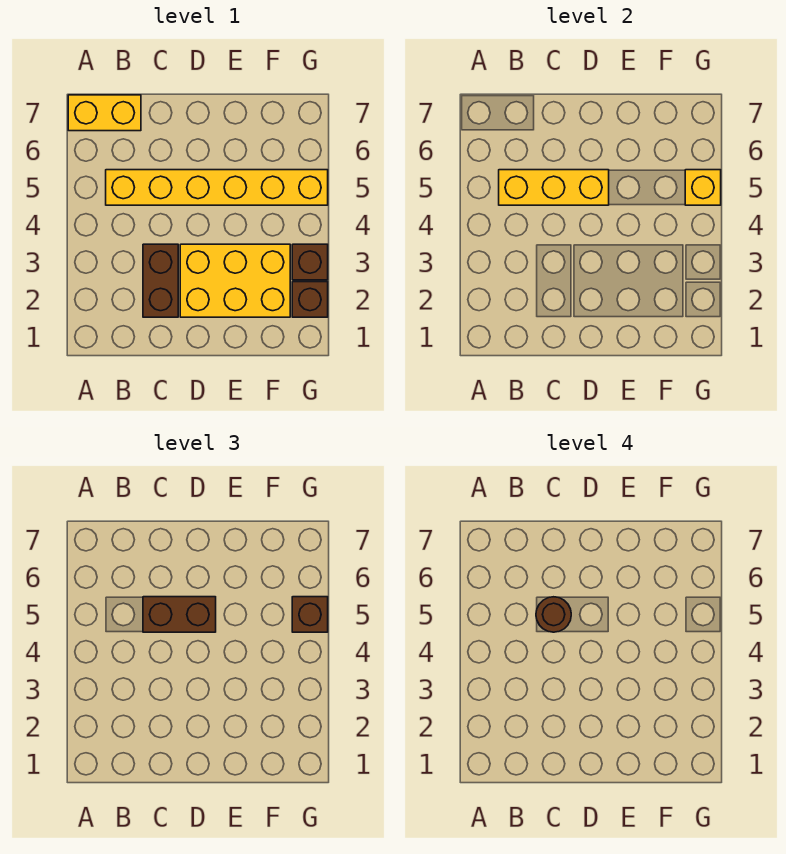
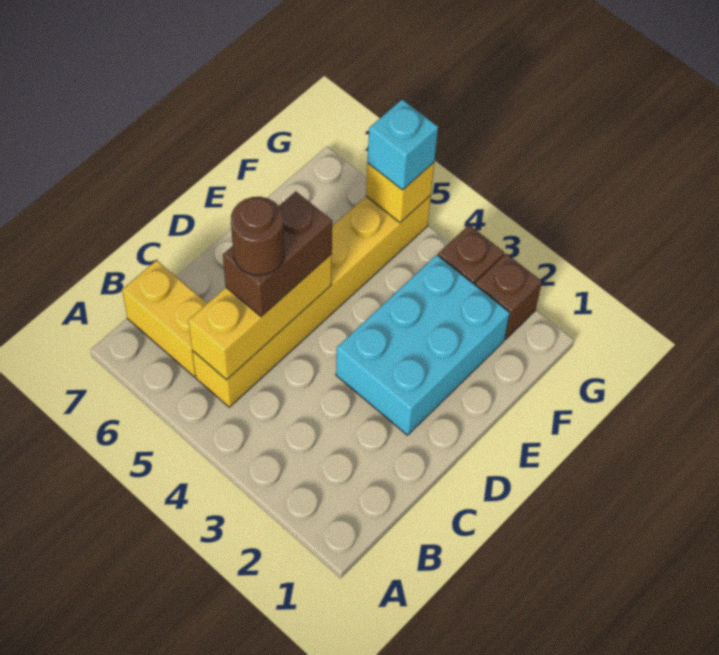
yellow 1x2 brick [68,95,141,131] -> yellow 1x2 brick turned to [122,260,207,377]
brown 1x2 brick [143,244,178,317] -> none
yellow 2x3 brick [180,244,290,317] -> cyan 2x3 brick [336,255,510,435]
brown 1x1 brick [292,597,328,632] -> cyan 1x1 brick [368,100,438,190]

